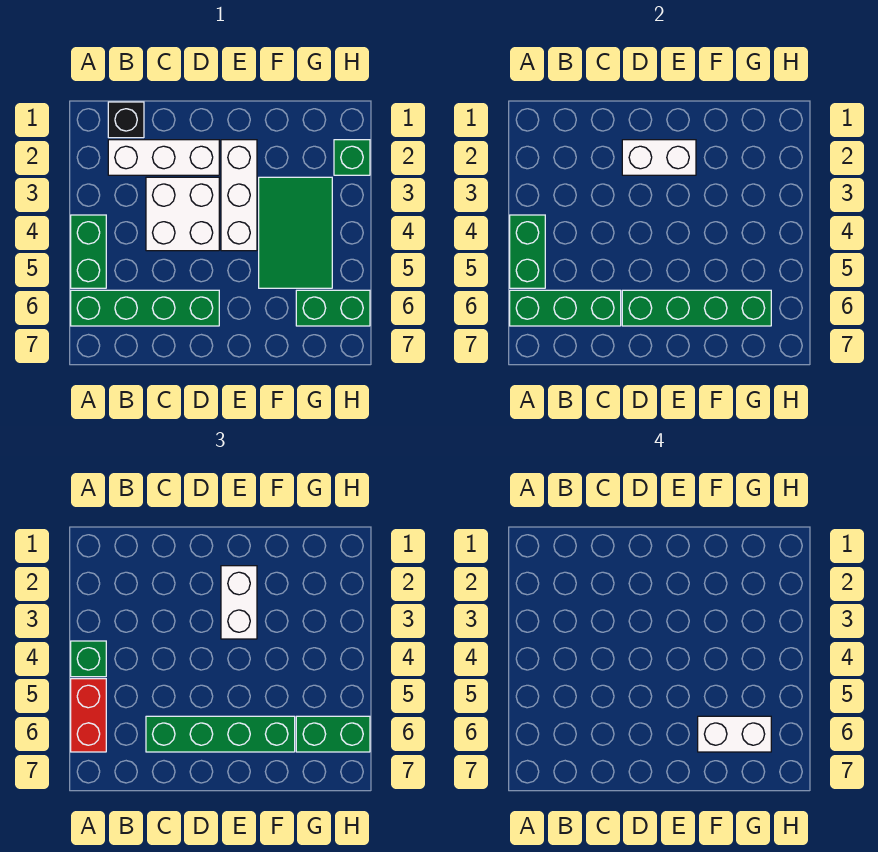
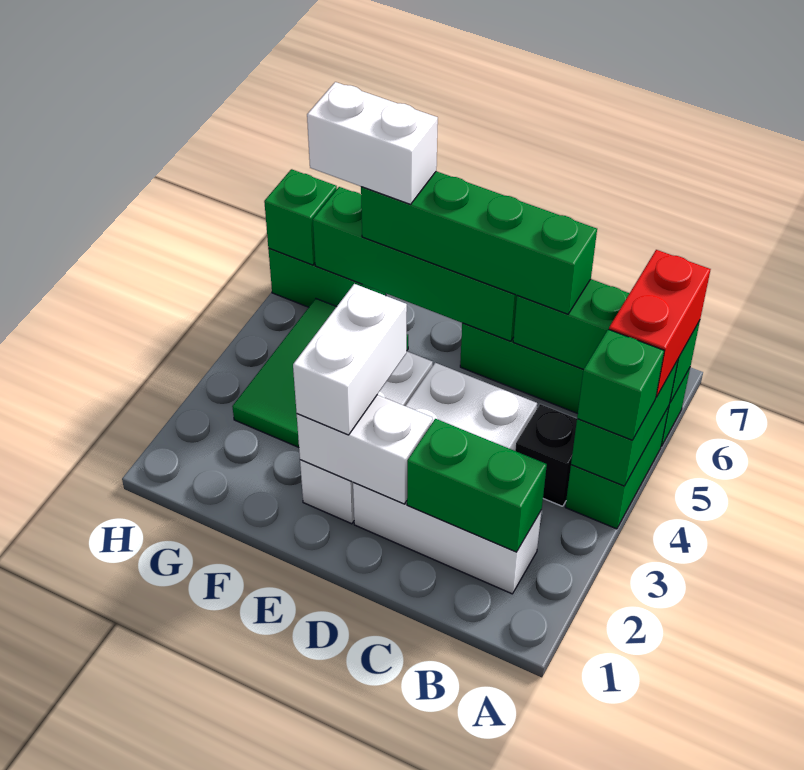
black 1x1 brick [108,102,144,138] -> black 1x1 brick moved to [515,404,577,506]
green 1x2 brick [296,716,370,752] -> green 1x2 brick moved to [407,419,547,552]
green 1x1 brick [334,140,370,175] -> green 1x1 brick moved to [264,169,337,265]

